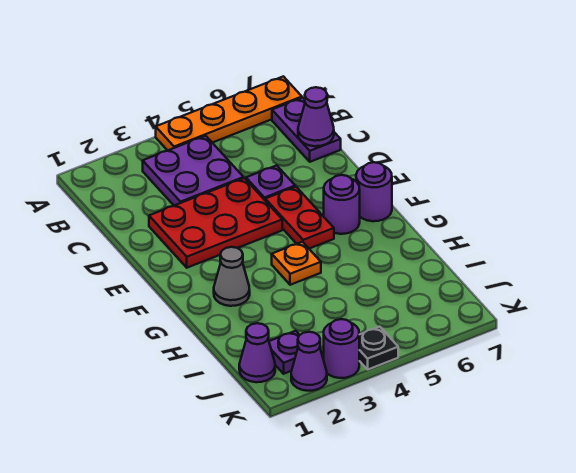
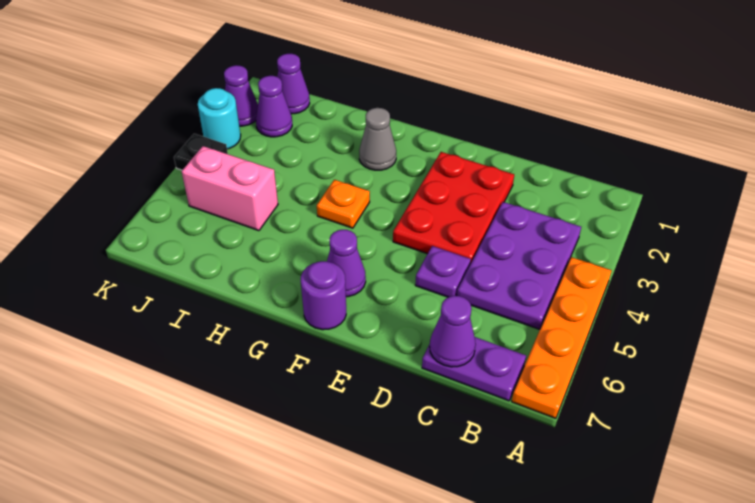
purple 2x2 plate [143,136,244,205] -> purple 2x3 plate [457,202,581,329]
red 1x2 plate [265,187,334,249] -> none
purple 1x1 round brick [324,175,360,234] -> purple 1x1 cone [327,230,366,297]
none -> pink 1x2 brick [182,146,278,231]
purple 1x1 plate [269,331,299,374] -> purple 1x1 cone [256,76,292,137]
purple 1x1 round brick [324,319,359,378] -> cyan 1x1 round brick [198,88,241,149]

